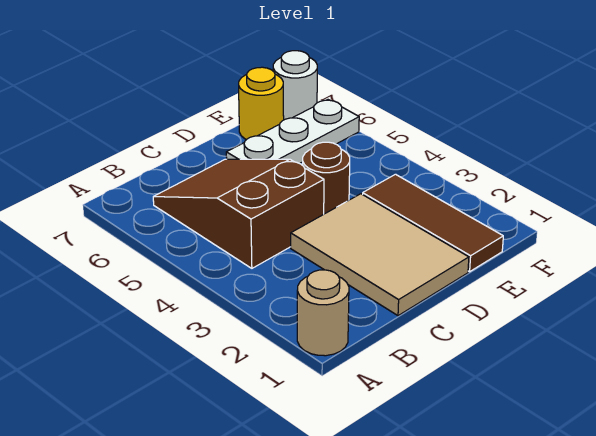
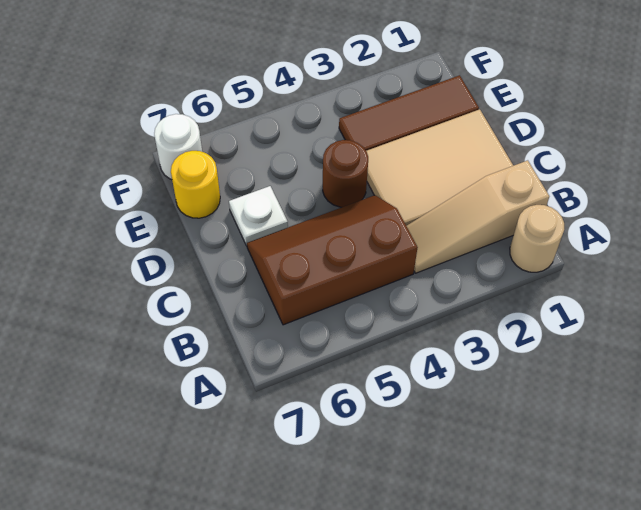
none -> tan 1x3 slope [407,160,549,273]
brown 2x3 slope [153,159,324,268] -> brown 2x3 slope turned to [247,195,418,325]
white 1x3 plate [226,100,359,164] -> white 1x1 plate [229,186,288,246]

